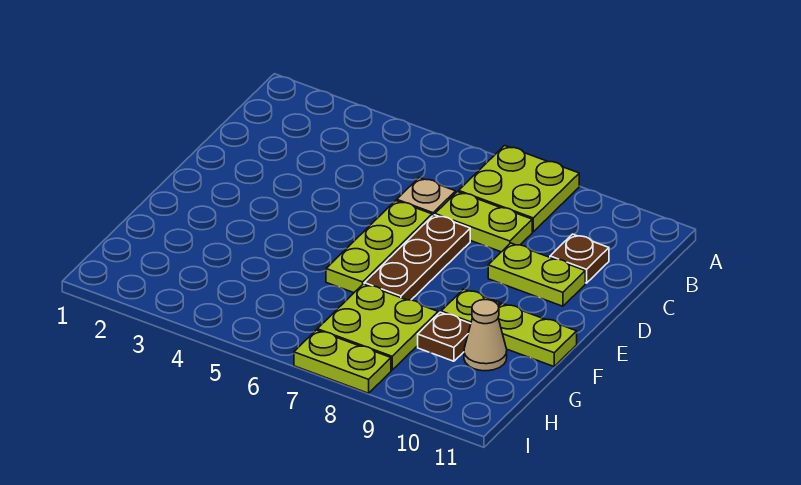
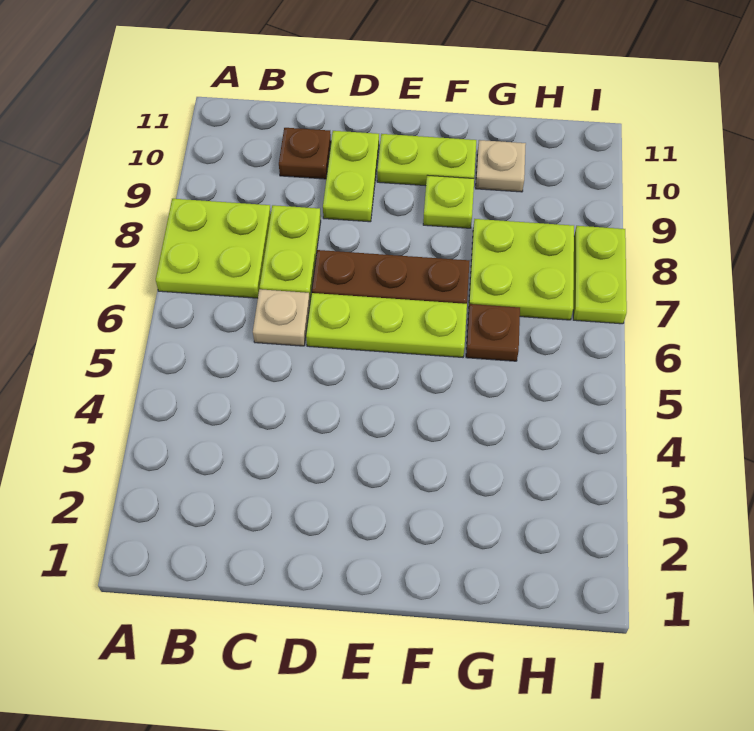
lime 1x2 plate [498,303,577,366] -> lime 1x2 plate turned to [377,134,476,186]
brown 1x1 plate [418,312,471,361] -> brown 1x1 plate moved to [466,304,520,361]
tan 1x1 cone [464,300,507,371] -> tan 1x1 plate [476,140,526,192]

